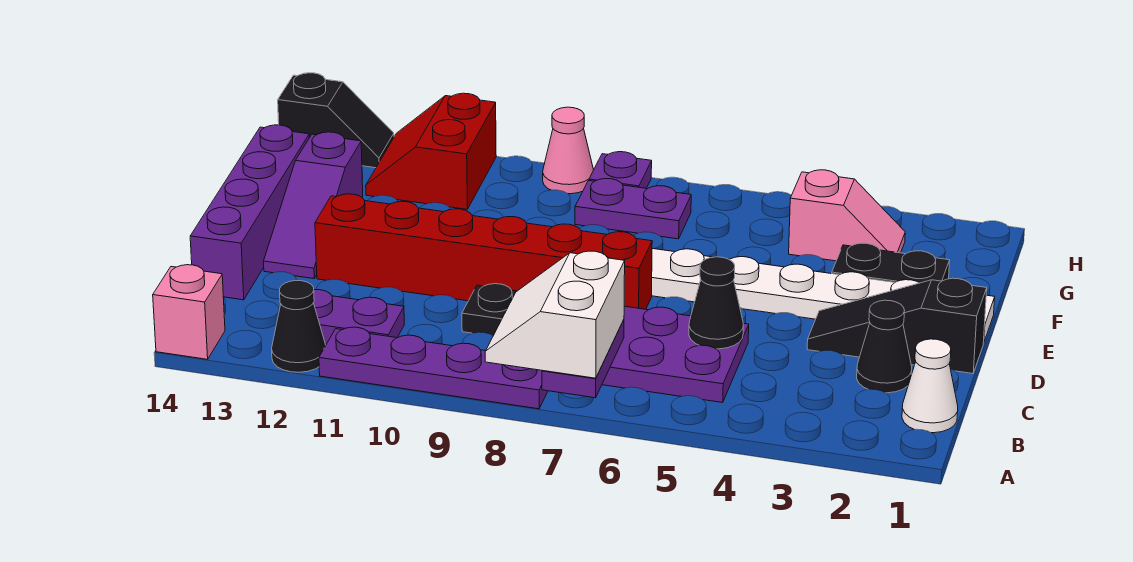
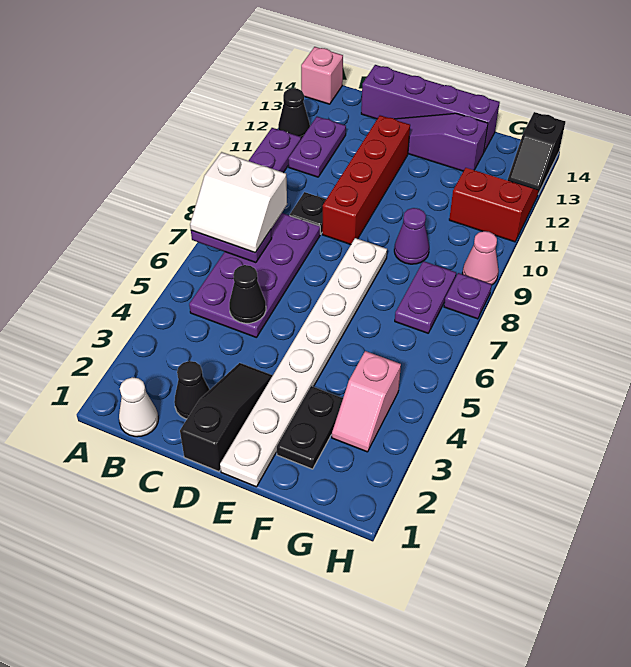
white 2x2 slope [485,251,625,378] -> white 2x2 slope turned to [190,152,287,253]
red 1x6 brick [315,194,652,309] -> red 1x4 brick [322,115,410,245]
none -> purple 1x1 cone [394,208,429,264]

